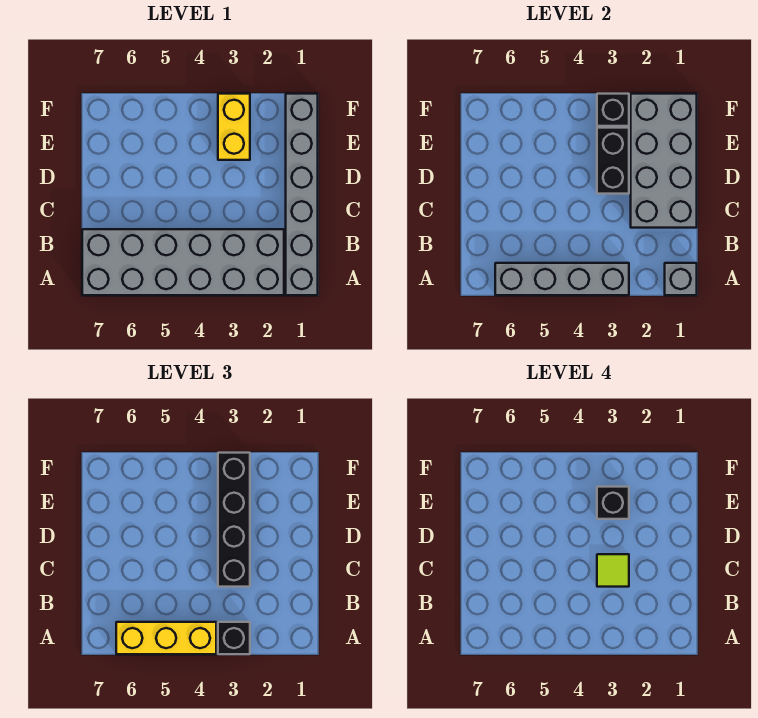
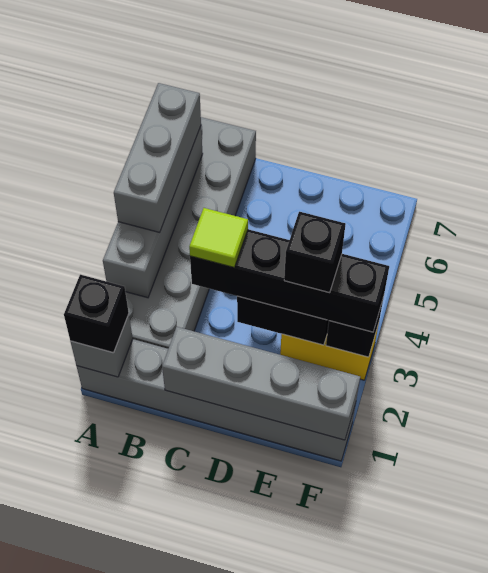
black 1x1 brick [218,622,250,654] -> black 1x1 brick moved to [64,275,129,353]
yellow 1x3 brick [116,622,216,654] -> grey 1x3 brick [114,83,201,232]
grey 2x4 brick [631,94,697,228] -> grey 1x4 brick [162,327,360,440]

